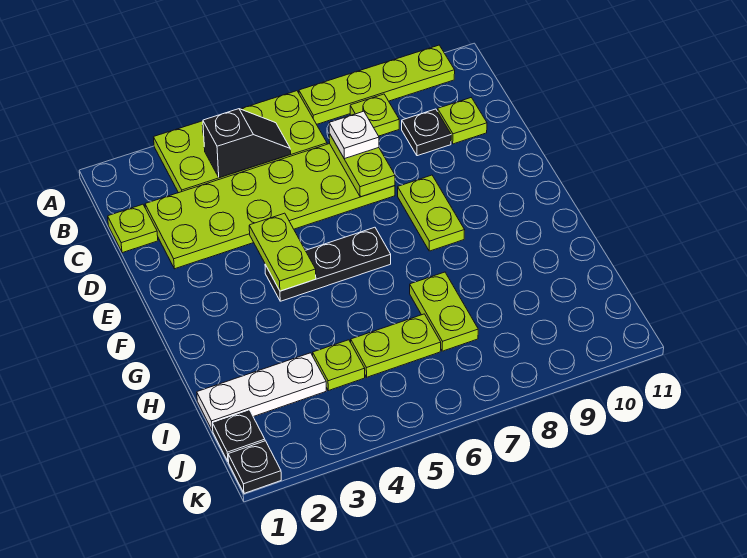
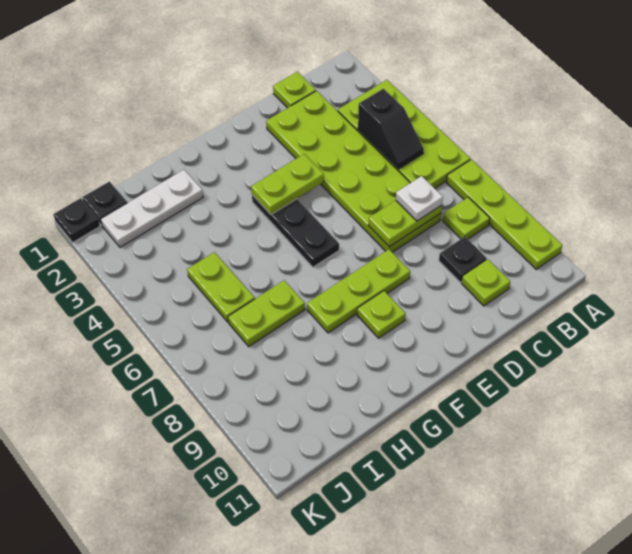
lime 1x2 plate [398,175,464,251] -> lime 1x3 plate [307,249,410,333]
white 1x3 plate [197,353,326,431] -> white 1x3 plate turned to [101,170,203,247]
lime 1x1 plate [313,340,365,391] -> lime 1x1 plate moved to [357,291,406,338]

